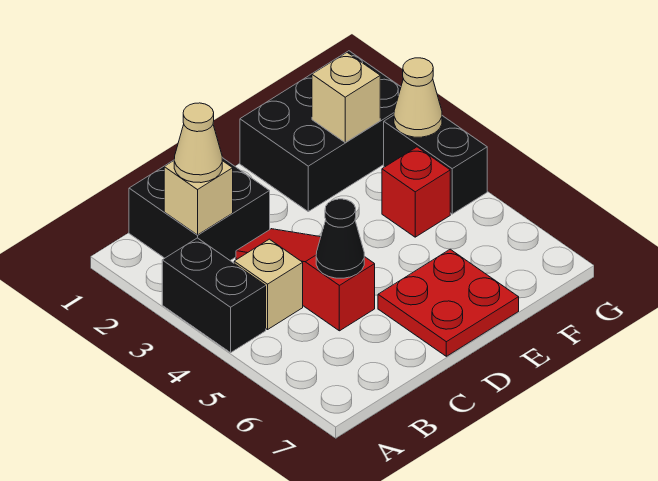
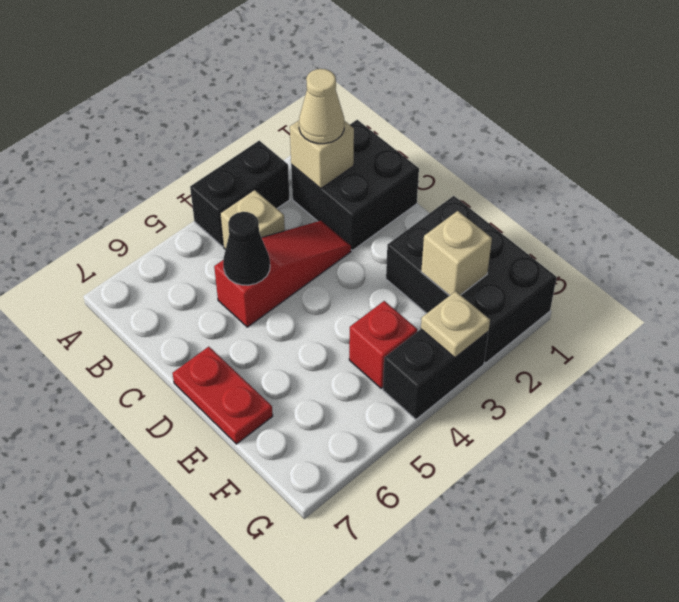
red 2x2 plate [378,249,519,356] -> red 1x2 plate [173,347,273,444]
tan 1x1 cone [394,58,442,137] -> tan 1x1 plate [421,291,490,358]

